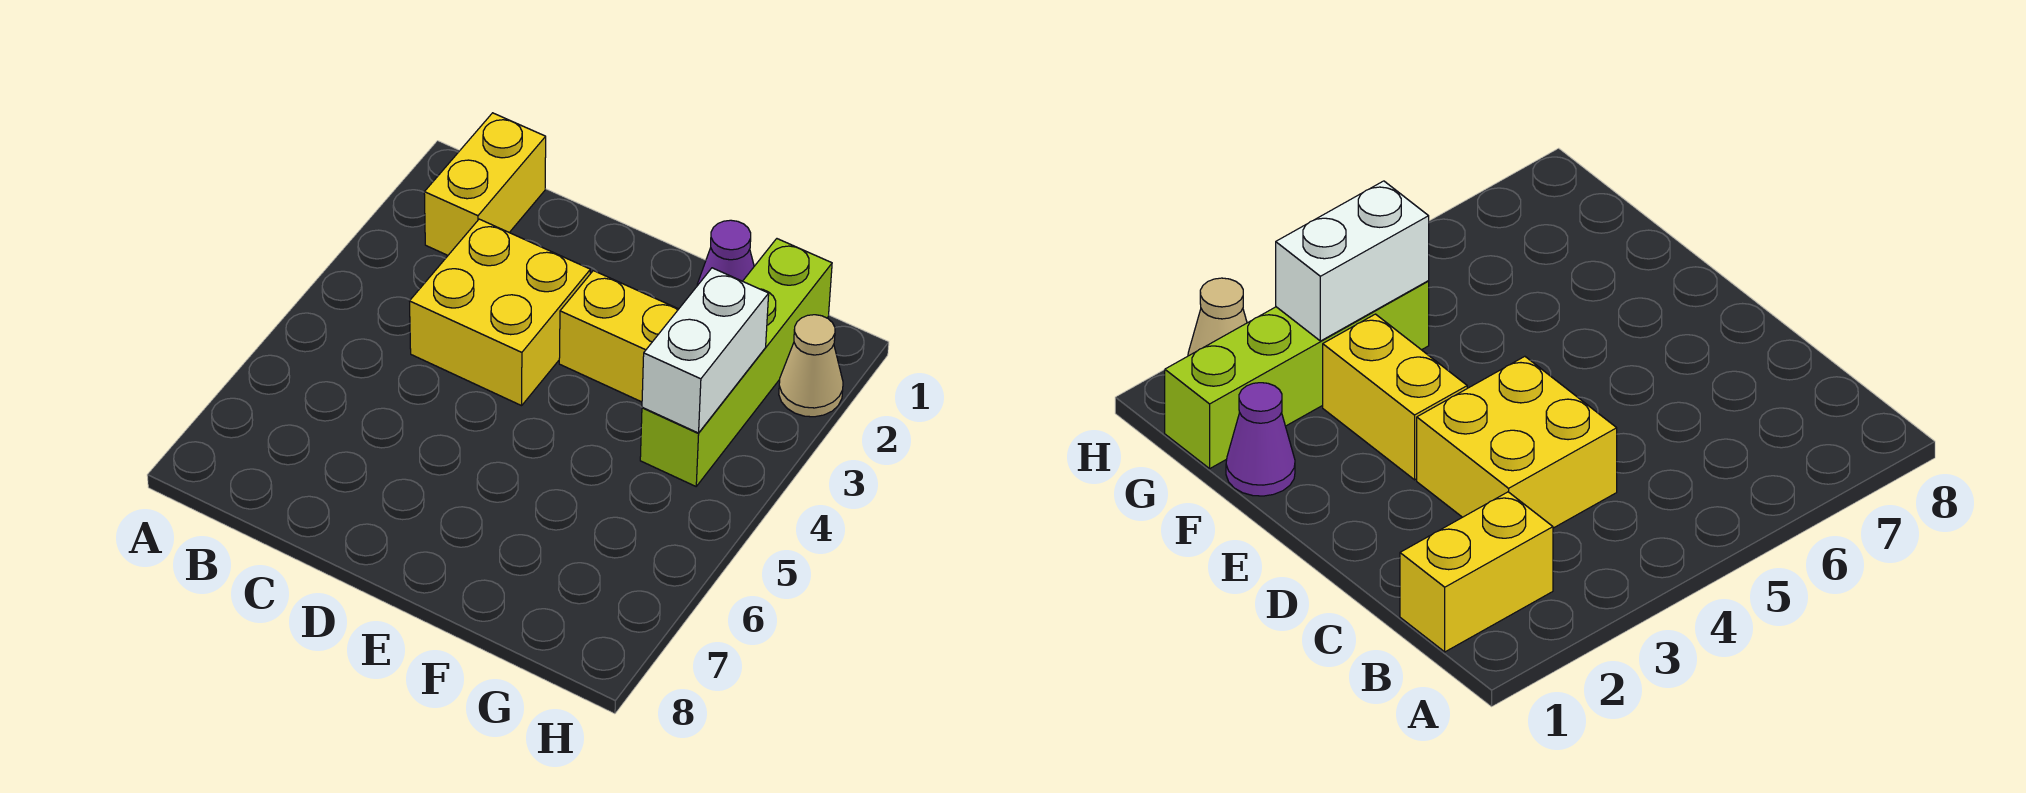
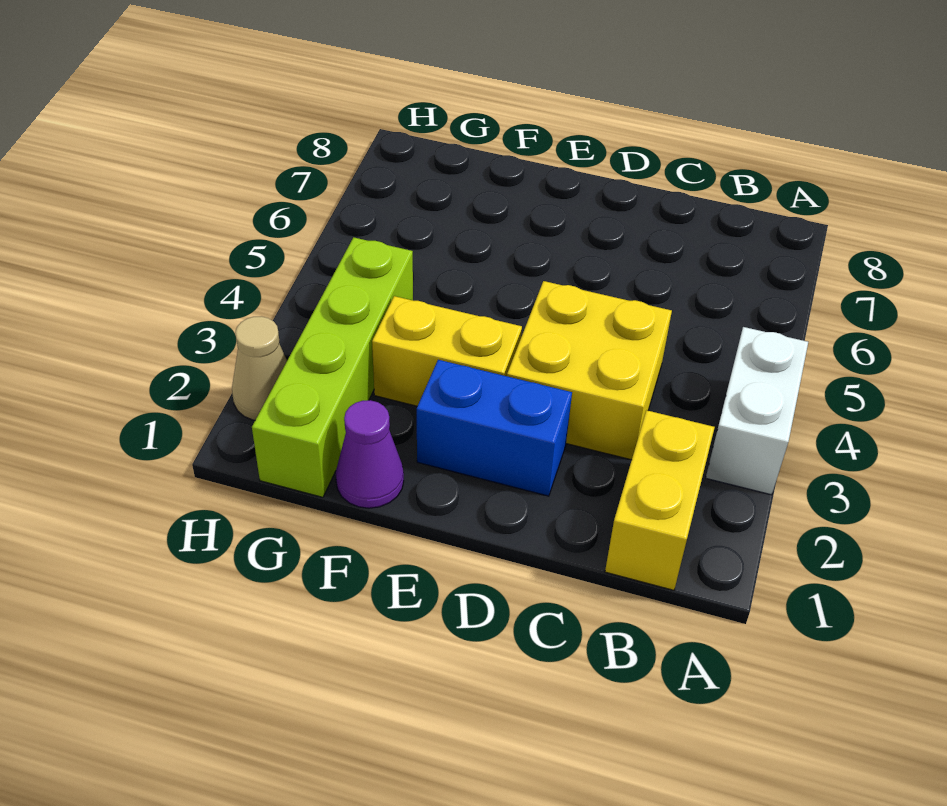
none -> blue 1x2 brick [417,360,572,496]
white 1x2 brick [642,268,769,433] -> white 1x2 brick moved to [706,327,808,495]

